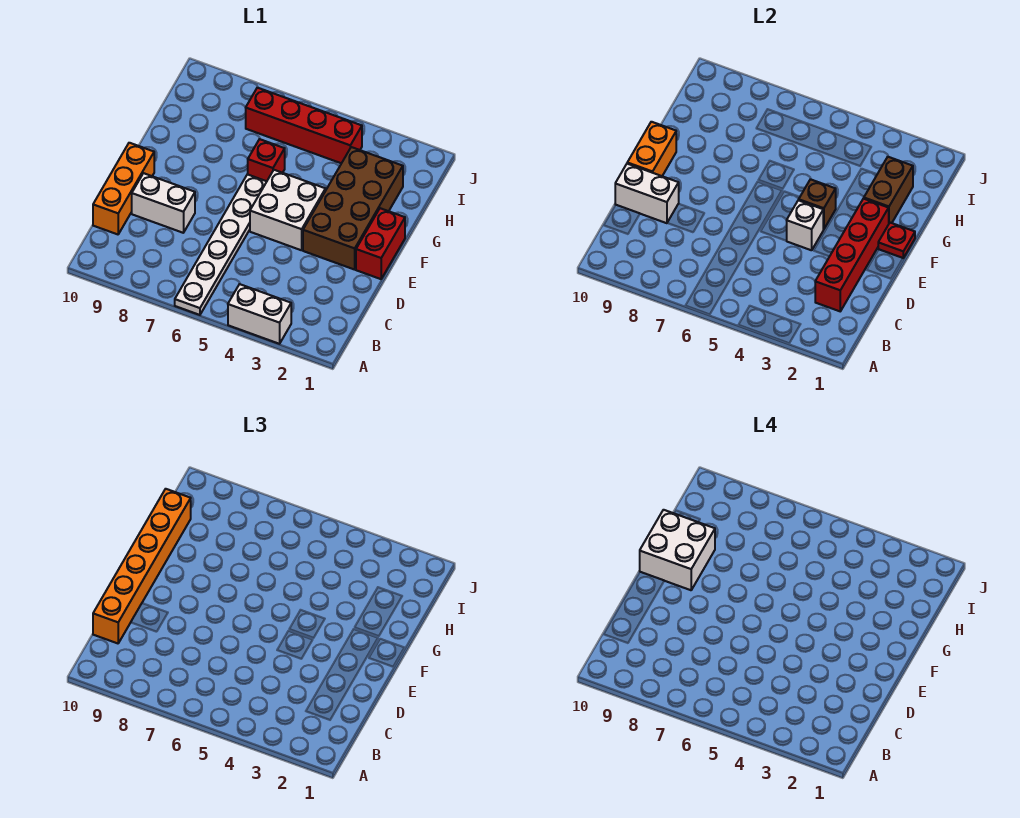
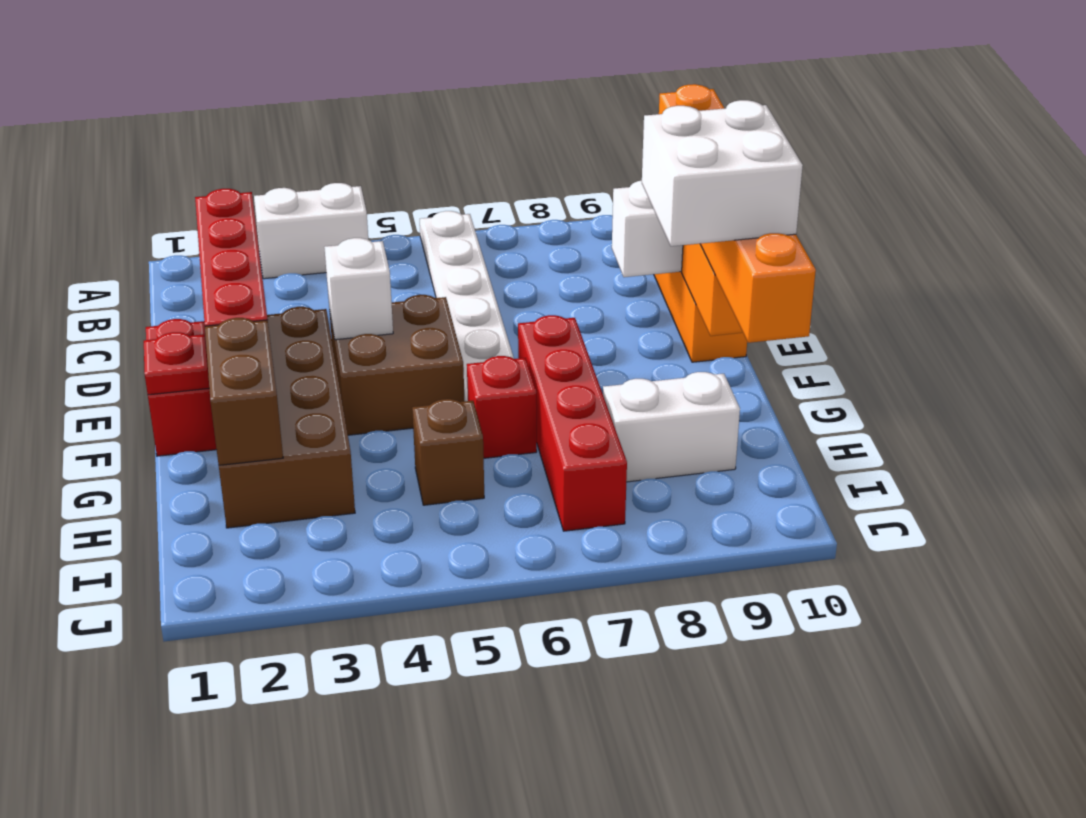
white 1x2 brick [132,173,195,233] -> white 1x2 brick moved to [603,372,740,482]
white 2x2 brick [250,170,326,250] -> brown 2x2 brick [329,295,464,435]
brown 1x1 brick [799,179,836,229] -> brown 1x1 brick moved to [412,399,484,505]
red 1x4 brick [246,88,362,163] -> red 1x4 brick turned to [518,315,627,531]

